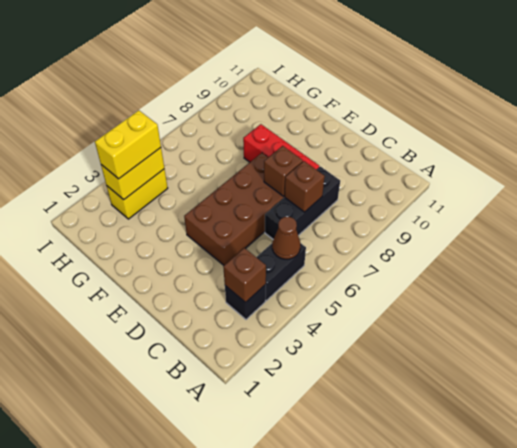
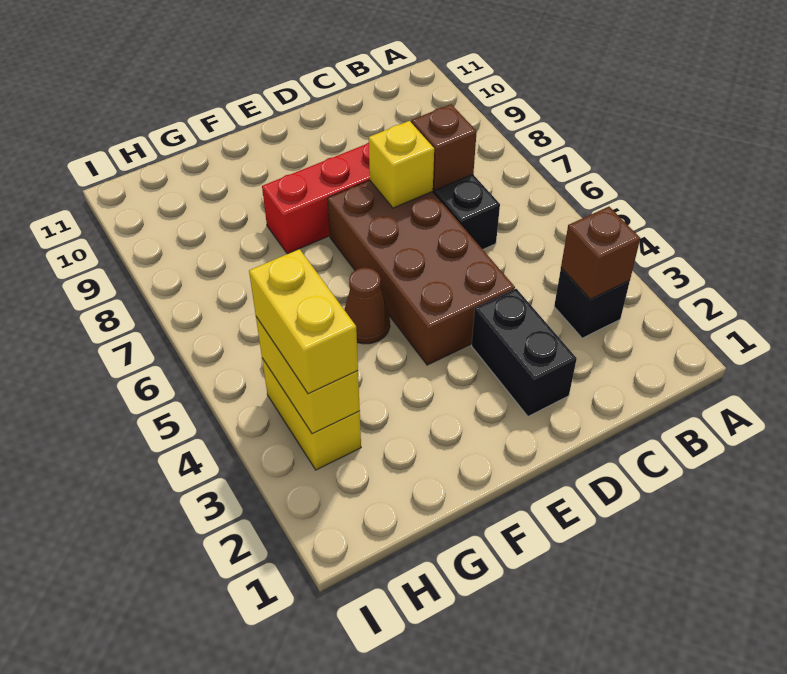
black 1x2 brick [256,243,306,301] -> black 1x2 brick moved to [472,289,577,416]
brown 1x1 cone [272,217,300,259] -> brown 1x1 cone moved to [344,268,390,344]
brown 1x1 brick [264,146,303,196] -> yellow 1x1 brick [369,121,434,208]

